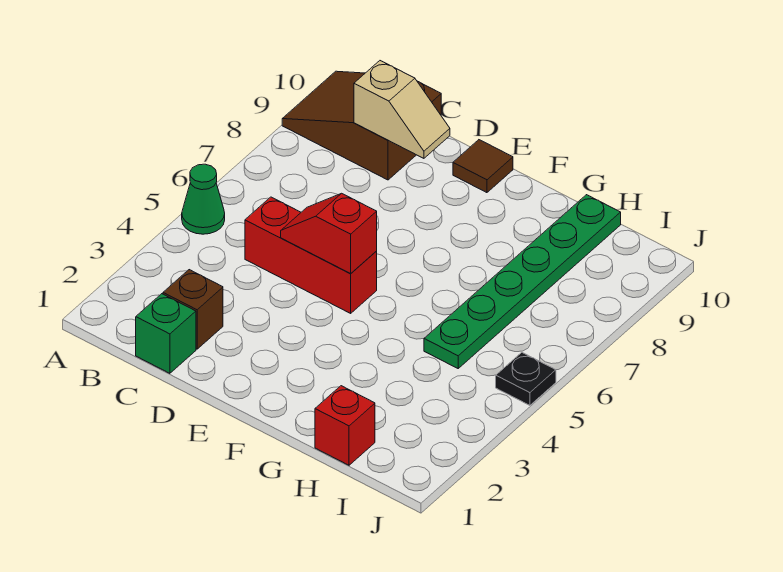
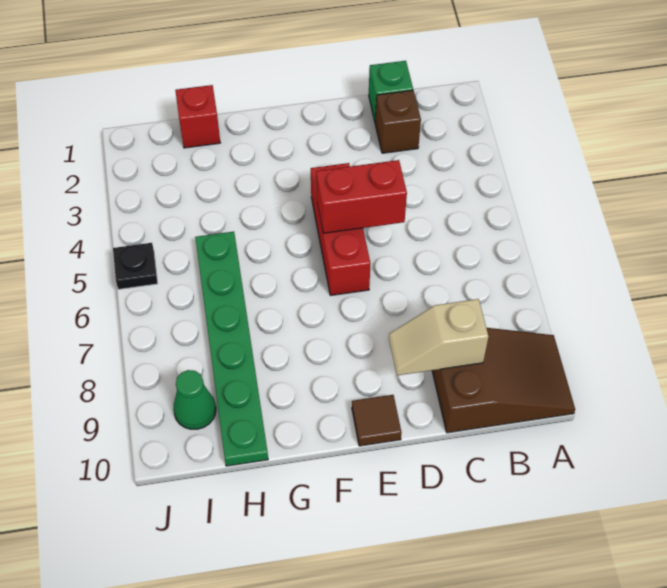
green 1x1 cone [182,164,225,234] -> green 1x1 cone moved to [173,370,216,429]
red 1x3 brick [245,197,377,313] -> red 1x3 brick turned to [311,163,370,296]
red 1x2 slope [281,193,377,273] -> red 1x2 brick [316,160,407,233]

